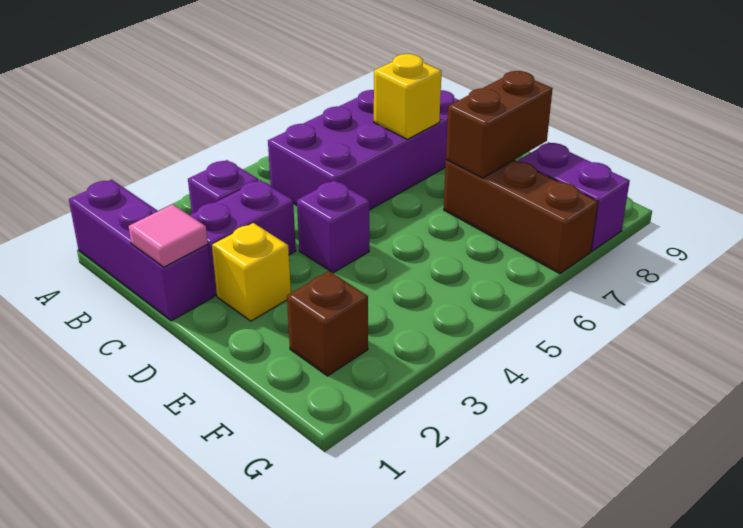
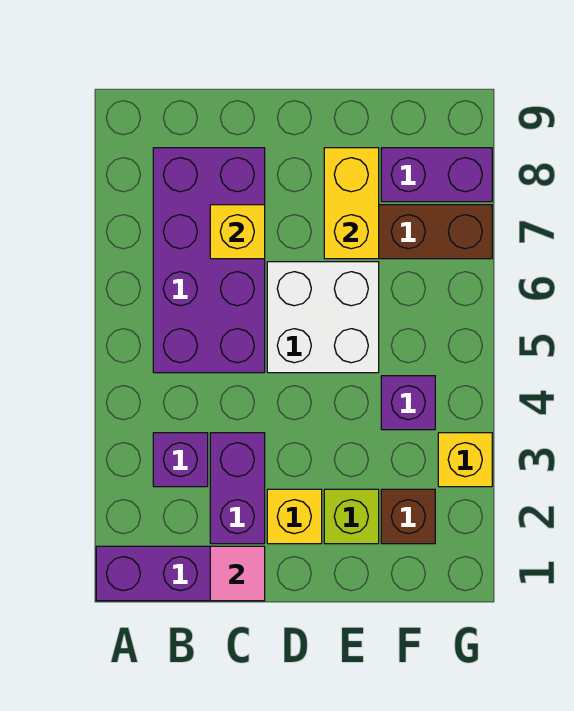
purple 1x1 brick [297,180,369,273] -> purple 1x1 brick moved to [381,376,435,430]
none -> white 2x2 brick [267,262,379,373]
none -> lime 1x1 brick [324,489,379,544]
brown 1x2 brick [446,71,553,178] -> yellow 1x2 brick [324,148,379,259]
none -> yellow 1x1 brick [438,433,492,487]

